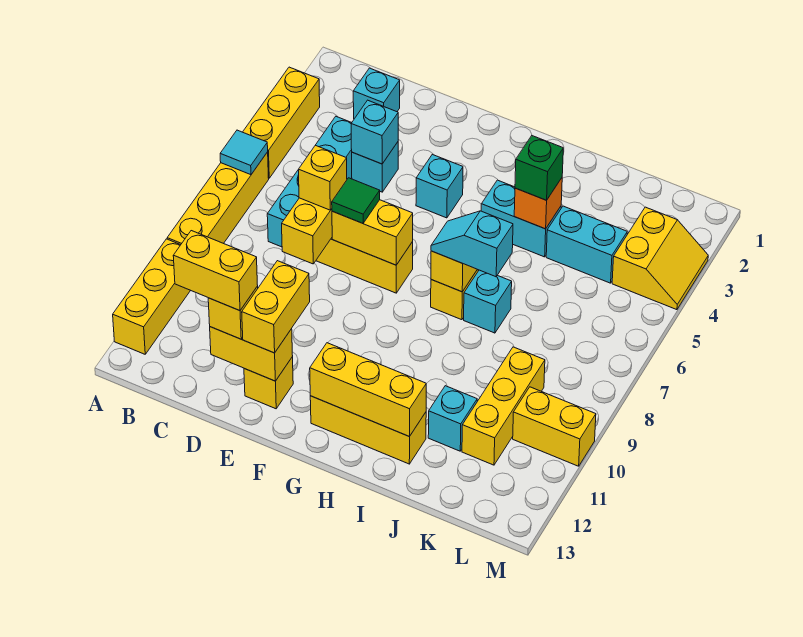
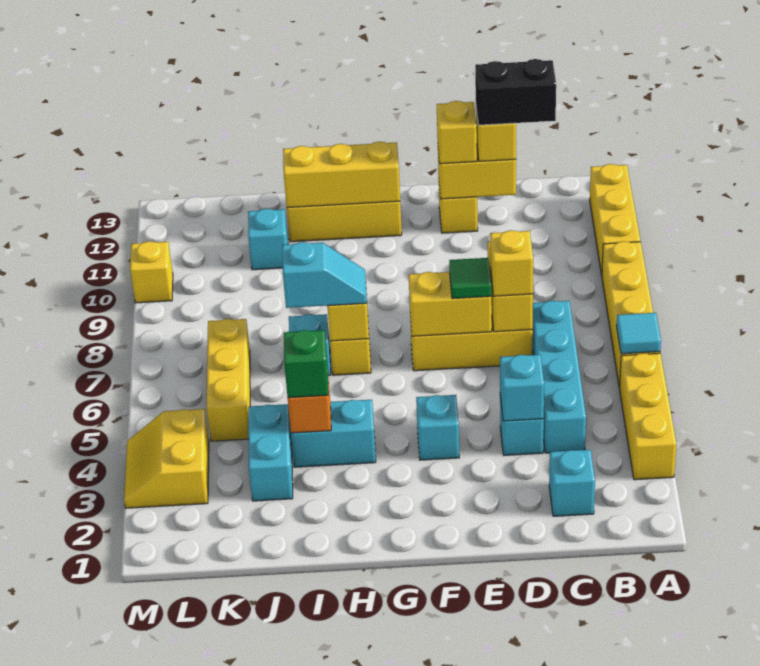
yellow 1x2 brick [173,231,258,311] -> black 1x2 brick [475,59,556,125]
yellow 1x2 brick [242,261,310,353] -> yellow 1x1 brick [437,101,477,164]
cyan 1x2 brick [546,206,627,283] -> cyan 1x2 brick turned to [248,404,293,501]
yellow 1x3 brick [462,347,545,465] -> yellow 1x3 brick moved to [207,319,250,441]
yellow 1x2 brick [513,387,596,466] -> yellow 1x1 brick [130,241,173,303]

